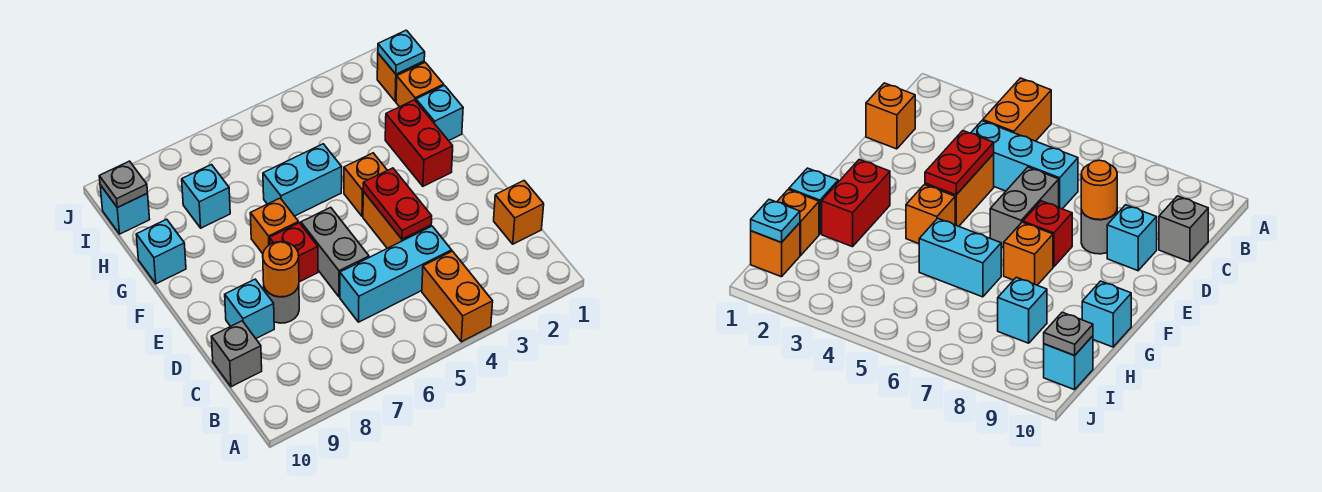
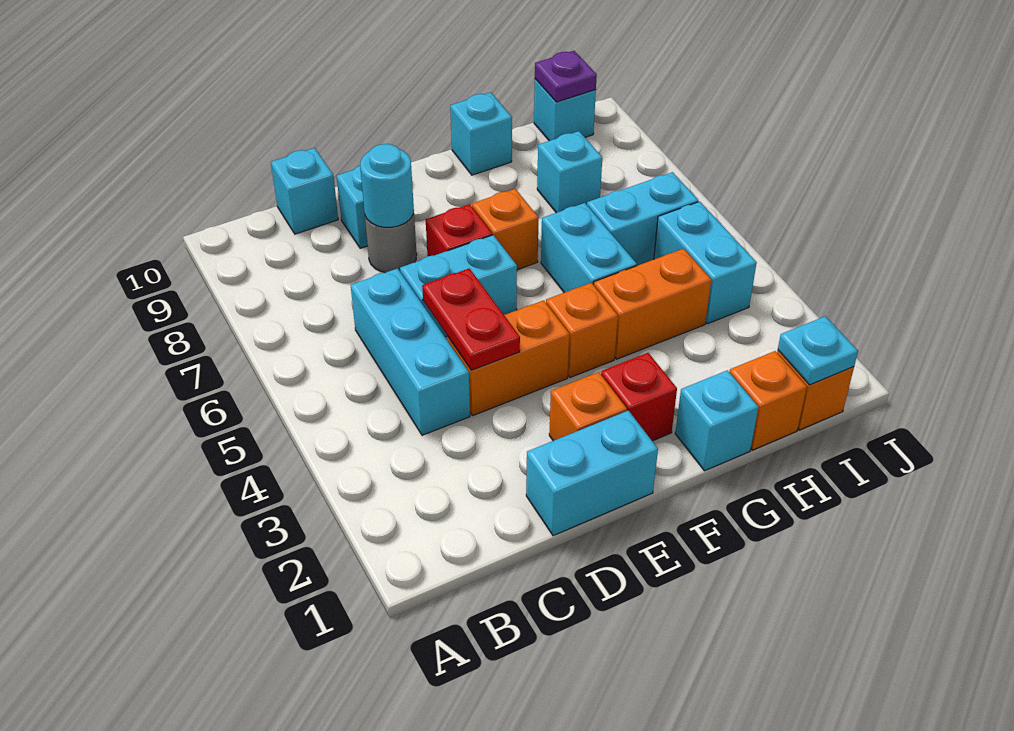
orange 1x2 brick [422,251,493,342] -> orange 1x2 brick moved to [594,249,711,359]
orange 1x1 brick [494,181,544,244] -> orange 1x1 brick moved to [549,372,627,441]
grey 1x1 brick [211,321,262,387] -> cyan 1x1 brick [271,148,338,234]
none -> cyan 1x2 brick [526,411,658,536]
red 1x2 plate [363,168,432,239] -> red 1x2 plate turned to [422,268,520,370]
grey 1x2 brick [301,207,369,297] -> cyan 1x2 brick [400,235,517,337]
orange 1x1 round brick [263,242,299,297] -> cyan 1x1 round brick [360,144,414,227]
red 1x2 brick [385,100,453,186] -> red 1x1 brick [601,353,677,441]
none -> cyan 1x2 brick [587,172,698,266]
none -> cyan 1x2 brick [654,202,757,324]
grey 1x1 plate [99,161,148,207] -> purple 1x1 plate [535,51,597,102]

